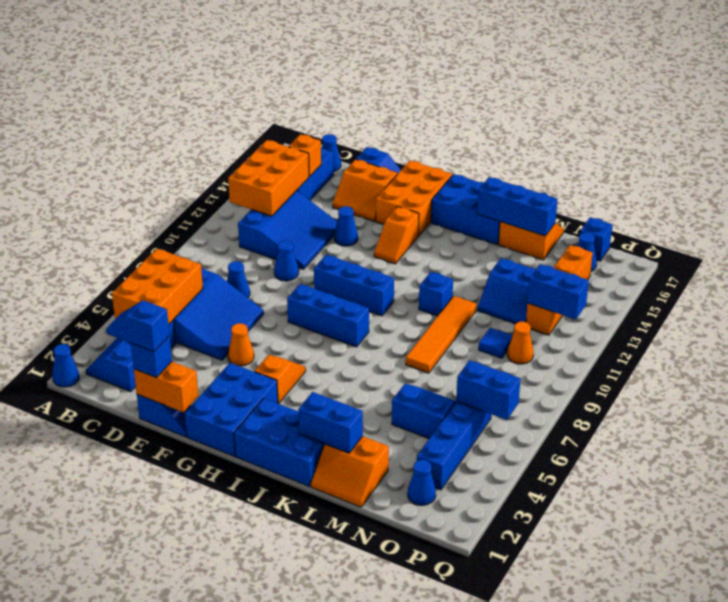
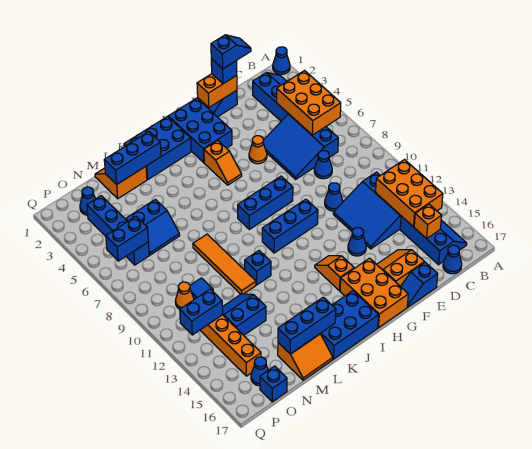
blue 1x2 brick [298,392,363,453] -> blue 1x3 brick [104,132,161,185]

